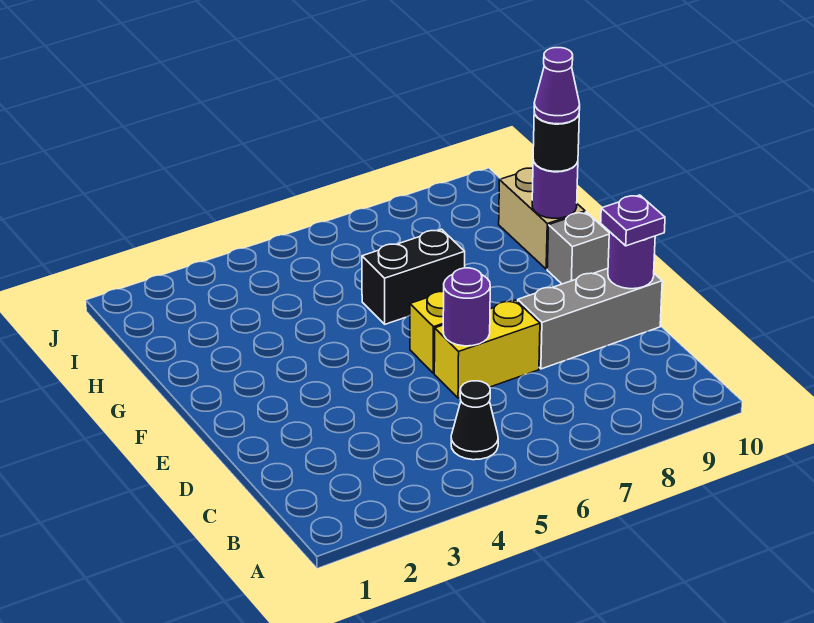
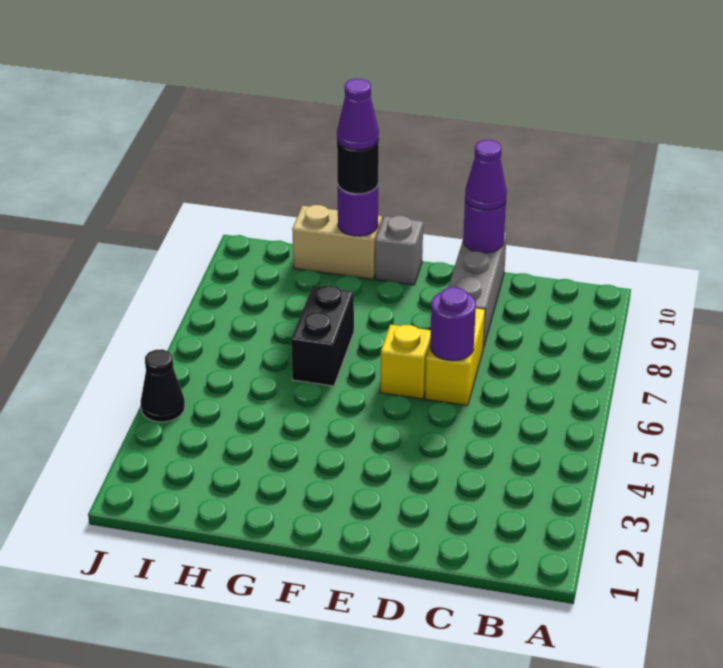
black 1x1 cone [451,381,498,460] -> black 1x1 cone moved to [141,349,185,422]
purple 1x1 plate [601,195,665,246] -> purple 1x1 cone [465,140,507,210]

